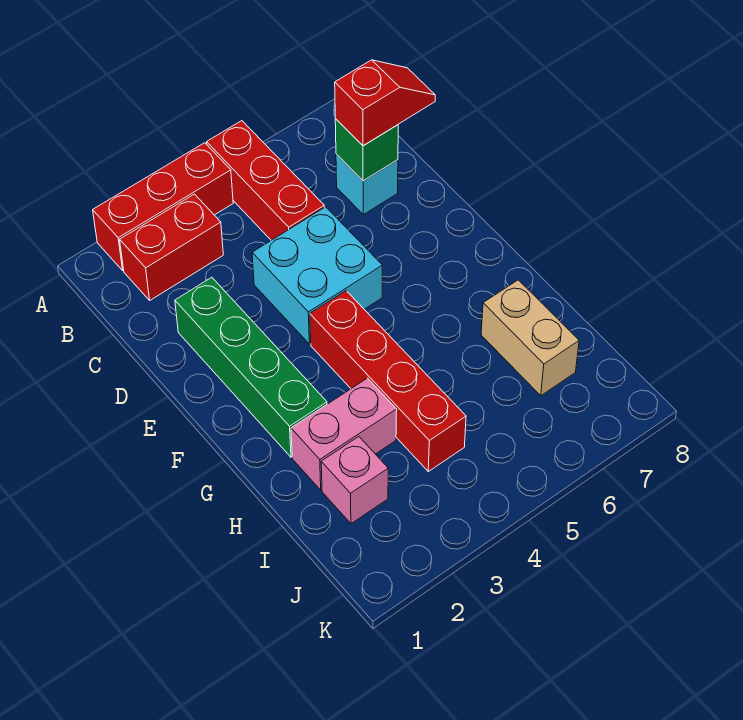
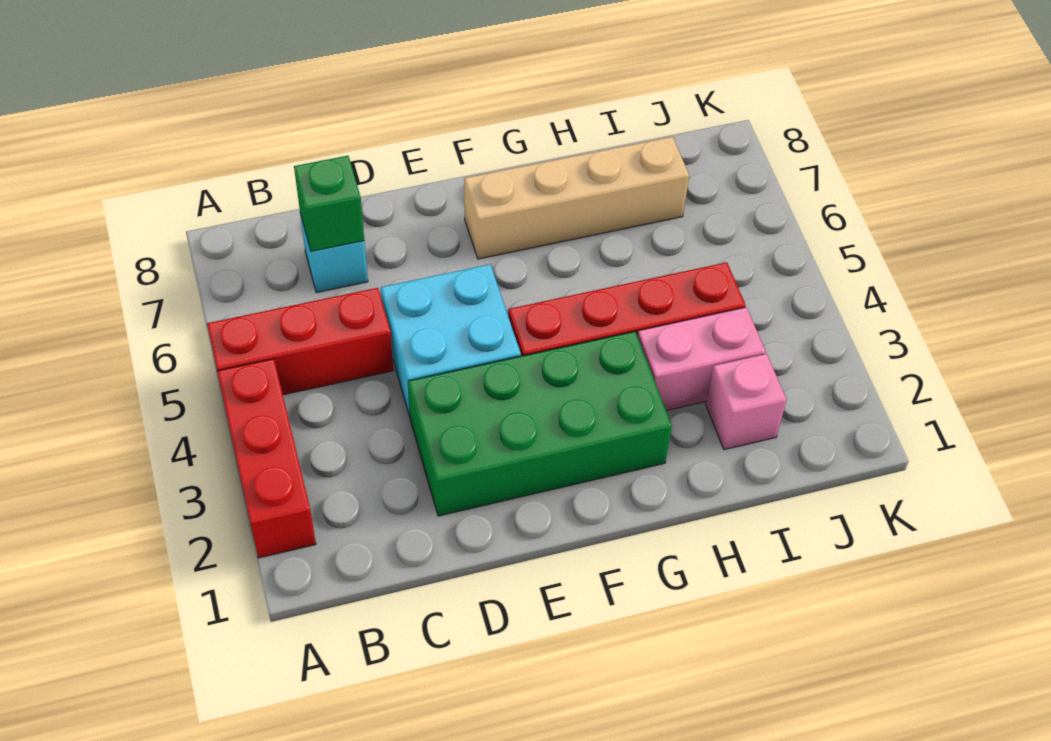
red 1x2 brick [120,194,223,300] -> none
red 1x2 slope [335,60,435,146] -> none
green 1x4 brick [175,277,327,457] -> green 2x4 brick [408,332,672,516]
pink 1x2 brick [291,378,397,490] -> pink 1x2 brick turned to [637,307,766,411]
tan 1x2 brick [481,280,579,396] -> tan 1x4 brick [464,137,689,259]

